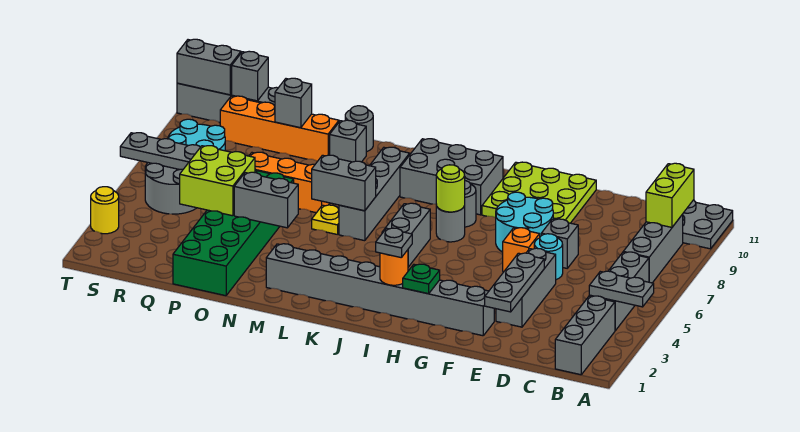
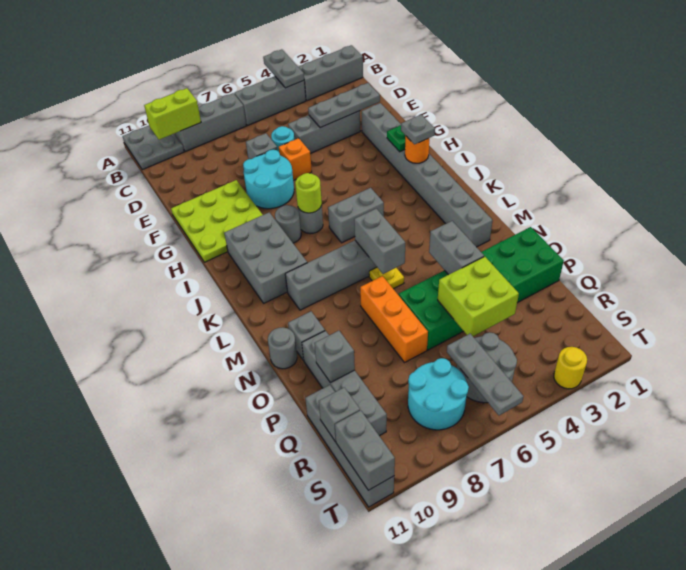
orange 1x4 brick [220,96,339,161] -> grey 1x4 brick [302,331,387,436]

